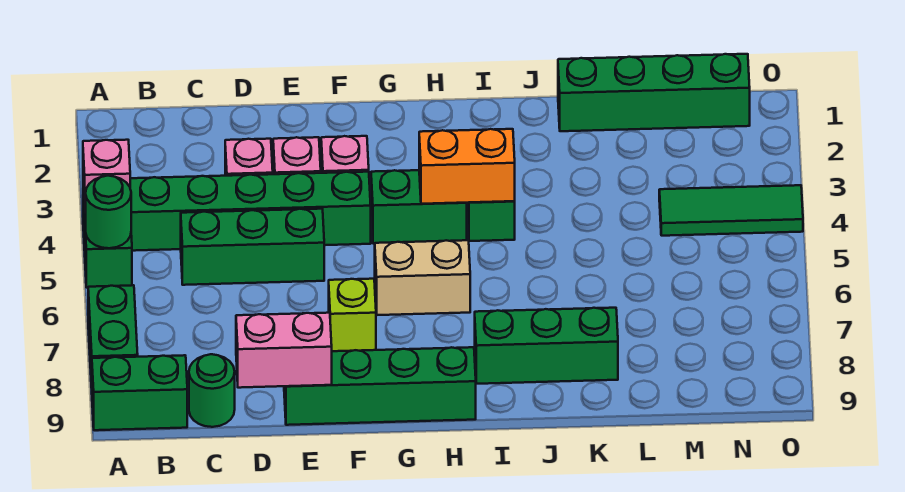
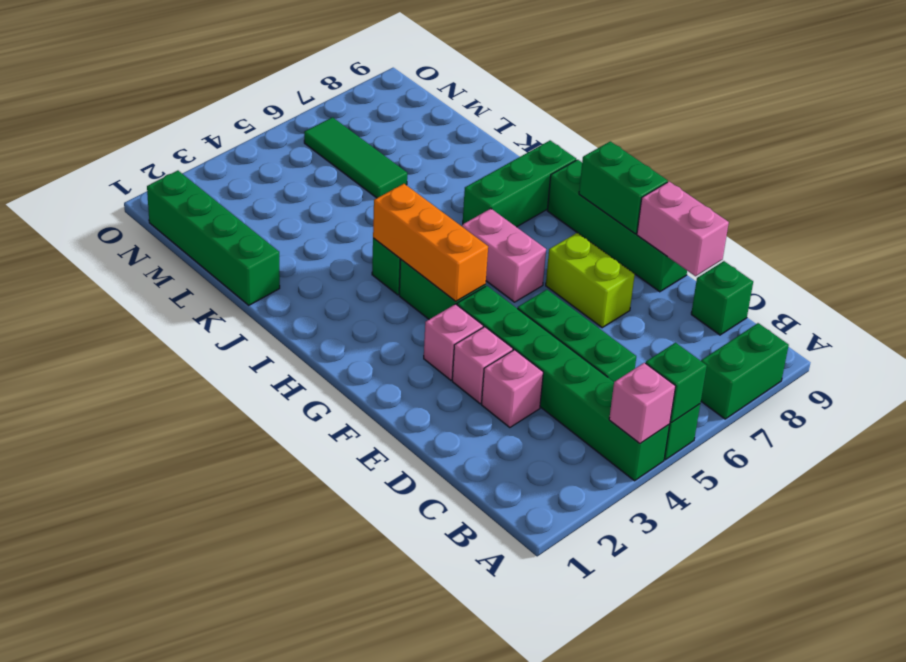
green 1x1 round brick [85,176,131,248] -> green 1x1 brick [646,343,707,423]
green 1x2 brick [92,355,187,430] -> green 1x2 brick moved to [579,141,668,234]
green 1x1 round brick [189,354,235,427] -> green 1x1 brick [691,261,753,335]
lime 1x1 brick [329,279,376,351] -> lime 1x2 brick [546,233,635,328]
tan 1x2 brick [375,240,470,315] -> pink 1x2 brick [462,209,546,302]
orange 1x2 brick [419,129,515,204] -> orange 1x3 brick [373,184,488,301]
green 1x3 brick [475,308,618,384] -> green 1x3 brick turned to [463,141,576,227]
green 1x3 tile [659,185,803,236] -> green 1x3 tile moved to [304,117,407,198]

